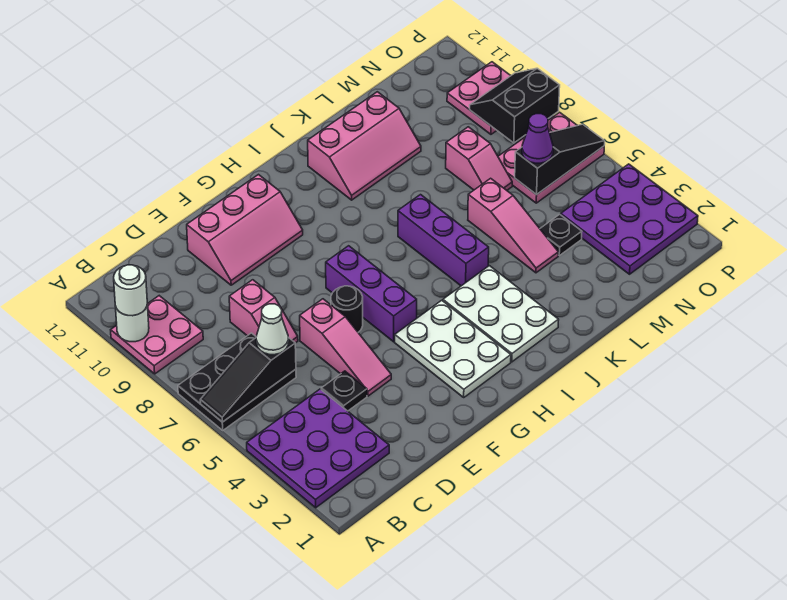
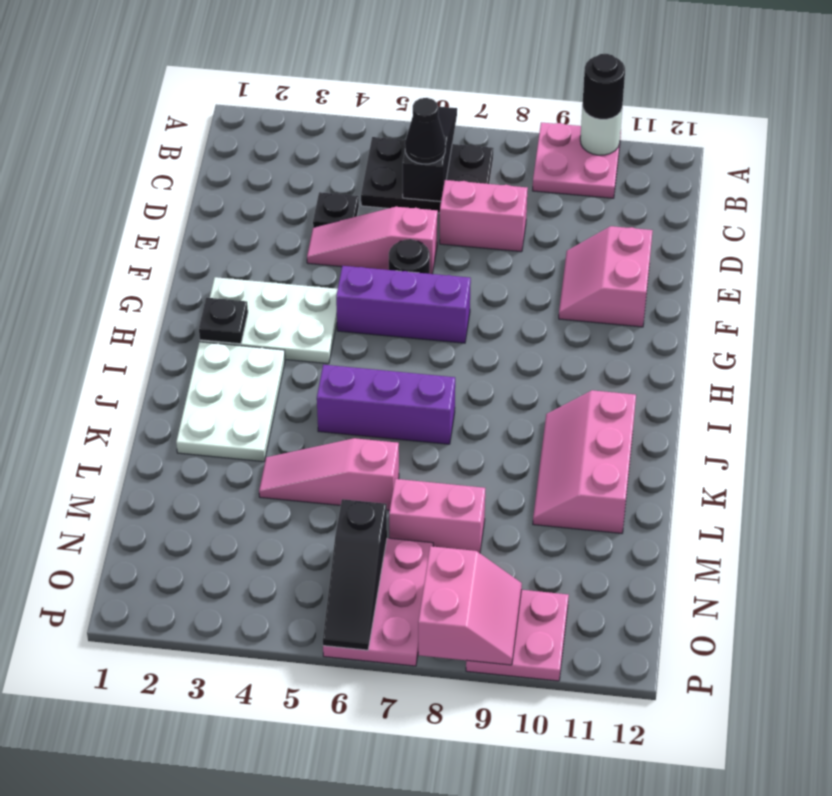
purple 3x3 plate [247,389,389,508] -> none
black 2x3 plate [178,333,296,430] -> black 2x3 plate turned to [361,137,494,213]
white 1x1 round brick [114,265,147,316] -> black 1x1 round brick [582,54,625,119]
white 1x1 cone [256,304,289,355] -> black 1x1 cone [405,98,446,164]
pink 1x2 slope [229,280,298,343] -> pink 1x2 brick [440,180,528,252]
pink 2x3 slope [187,175,303,285] -> pink 2x2 slope [559,226,653,327]
white 2x3 plate [443,266,559,362] -> white 2x3 plate turned to [176,342,285,462]
black 1x1 plate [540,214,582,255] -> black 1x1 plate moved to [199,298,248,344]
pink 1x2 slope [446,127,512,190] -> pink 1x2 brick [389,479,485,553]
purple 3x3 plate [561,164,698,274] -> none
purple 1x1 cone [522,114,553,163] -> none
black 2x2 slope [470,68,560,143] -> pink 2x2 slope [418,546,522,665]

